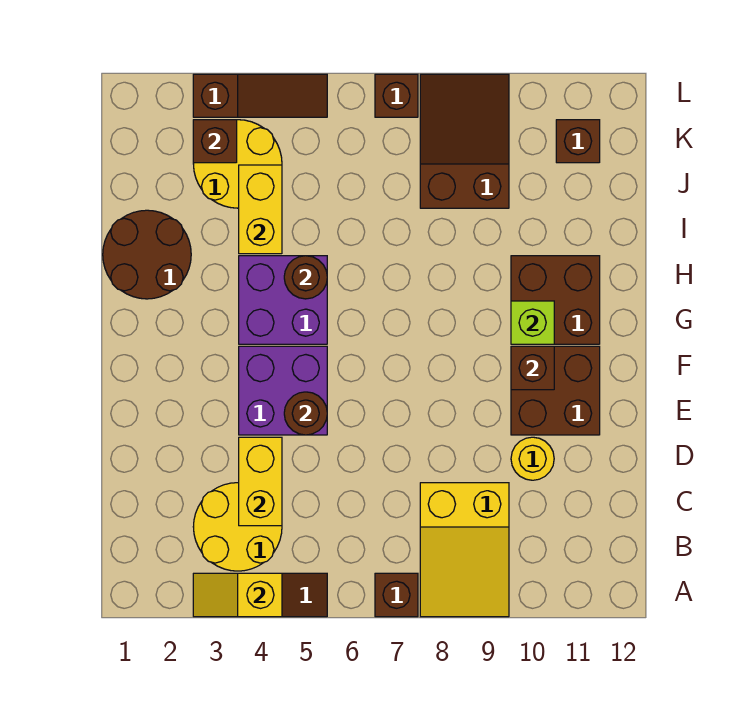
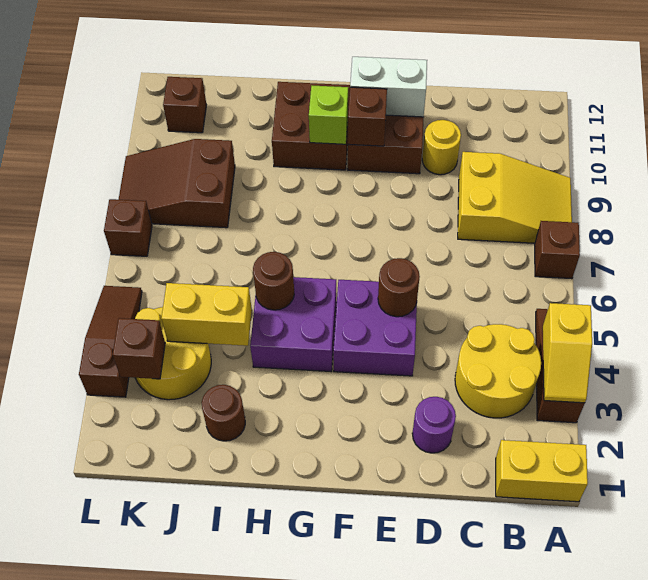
yellow 1x2 brick [239,437,282,526] -> yellow 1x2 brick moved to [496,440,588,502]
none -> purple 1x1 round brick [412,397,456,453]
none -> white 1x2 brick [350,57,427,117]
brown 2x2 round brick [103,210,191,299] -> brown 1x1 round brick [202,385,245,441]

